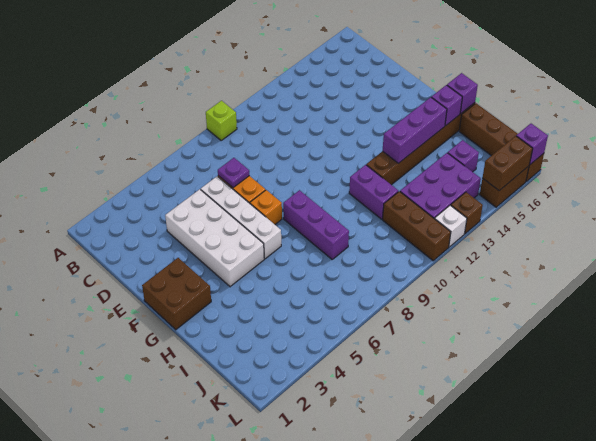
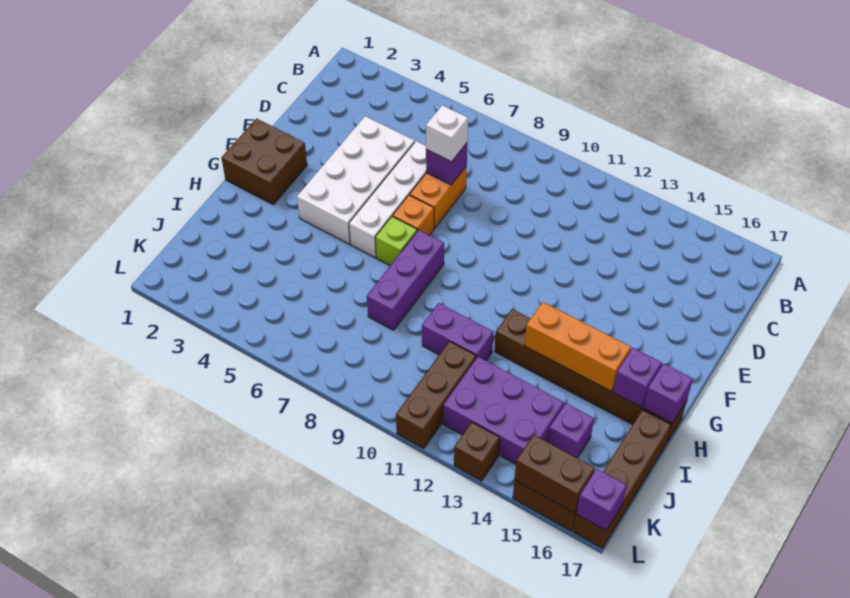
lime 1x1 brick [206,101,237,140] -> lime 1x1 brick moved to [375,216,417,265]
purple 1x1 plate [218,158,249,188] -> purple 1x1 brick [426,143,467,185]
purple 1x2 brick [349,165,398,219] -> purple 1x2 brick turned to [422,303,494,360]
purple 1x3 brick [383,97,447,163] -> orange 1x3 brick [525,302,631,391]
white 1x1 brick [435,205,467,247] -> white 1x1 brick moved to [426,105,468,162]

